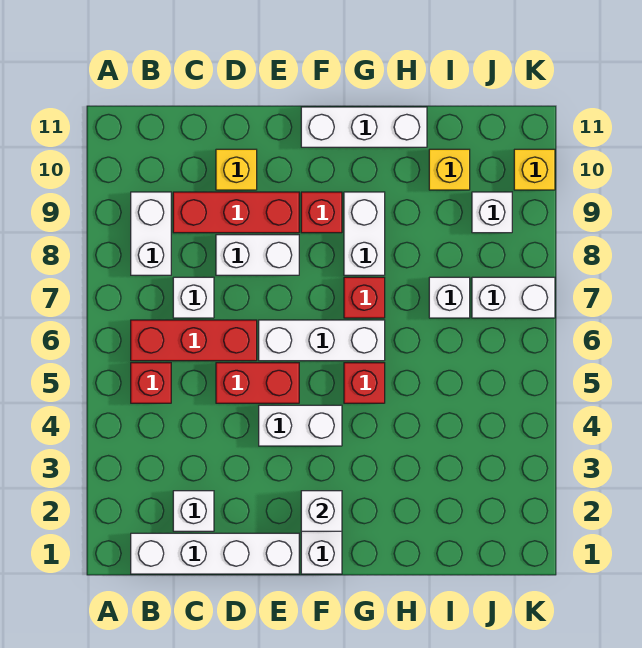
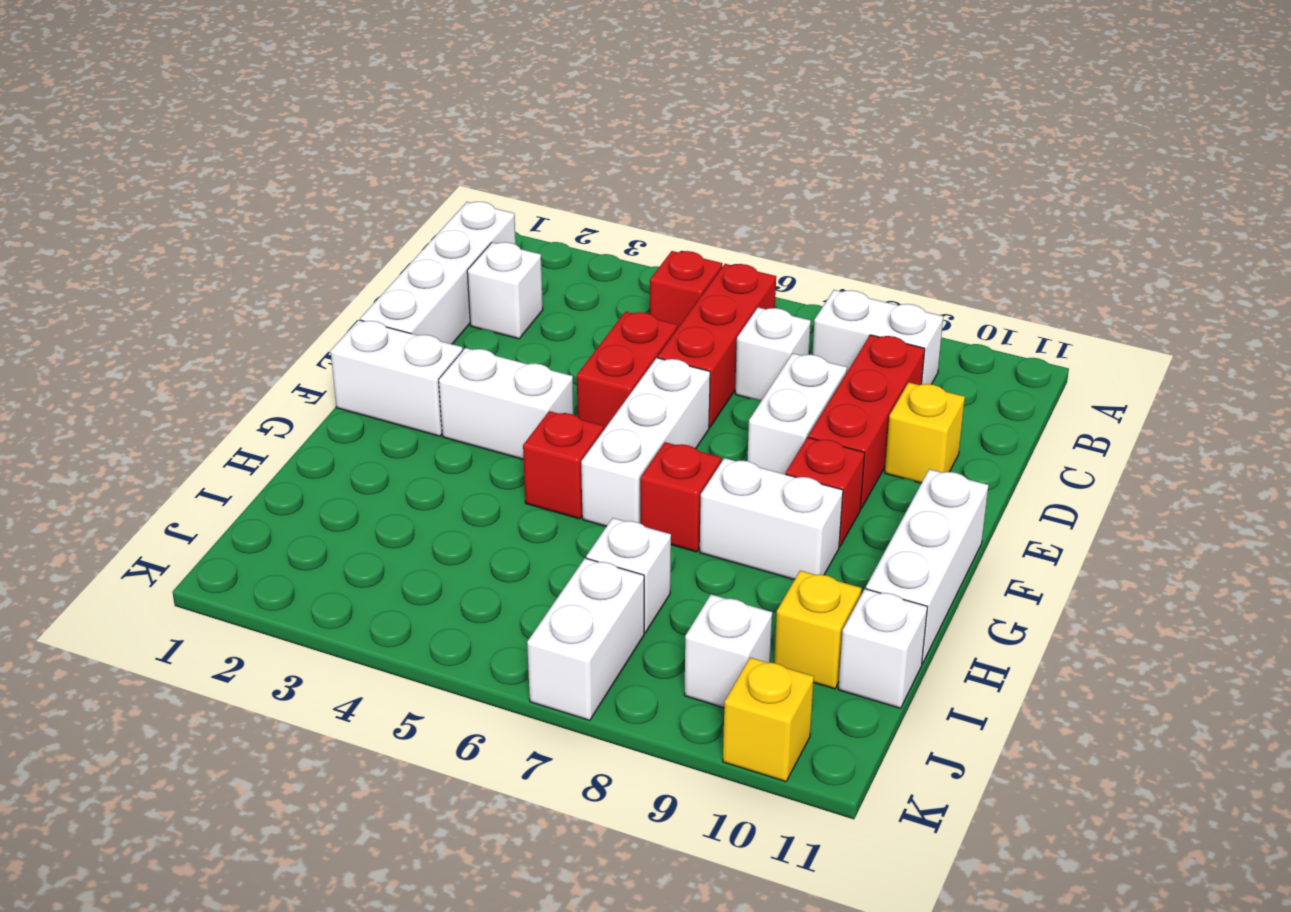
white 1x2 brick [259,405,342,446] -> white 1x2 brick turned to [439,348,574,460]
white 1x1 brick [301,491,342,531] -> white 1x1 brick moved to [838,589,927,708]

